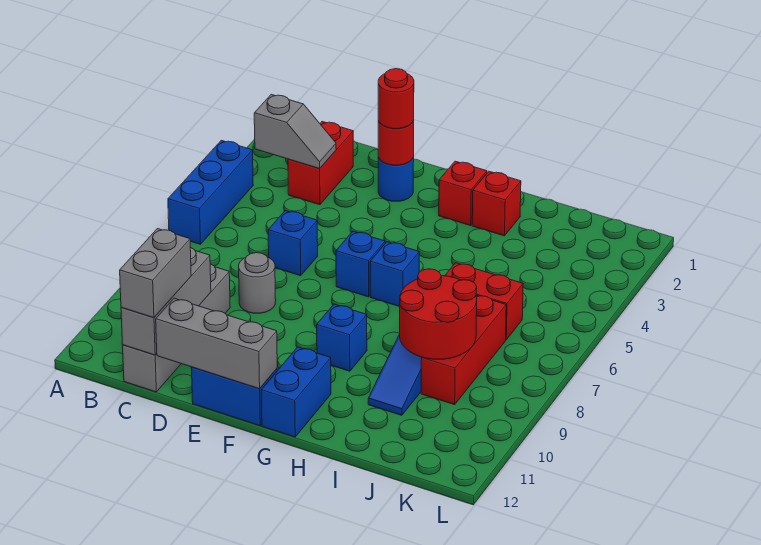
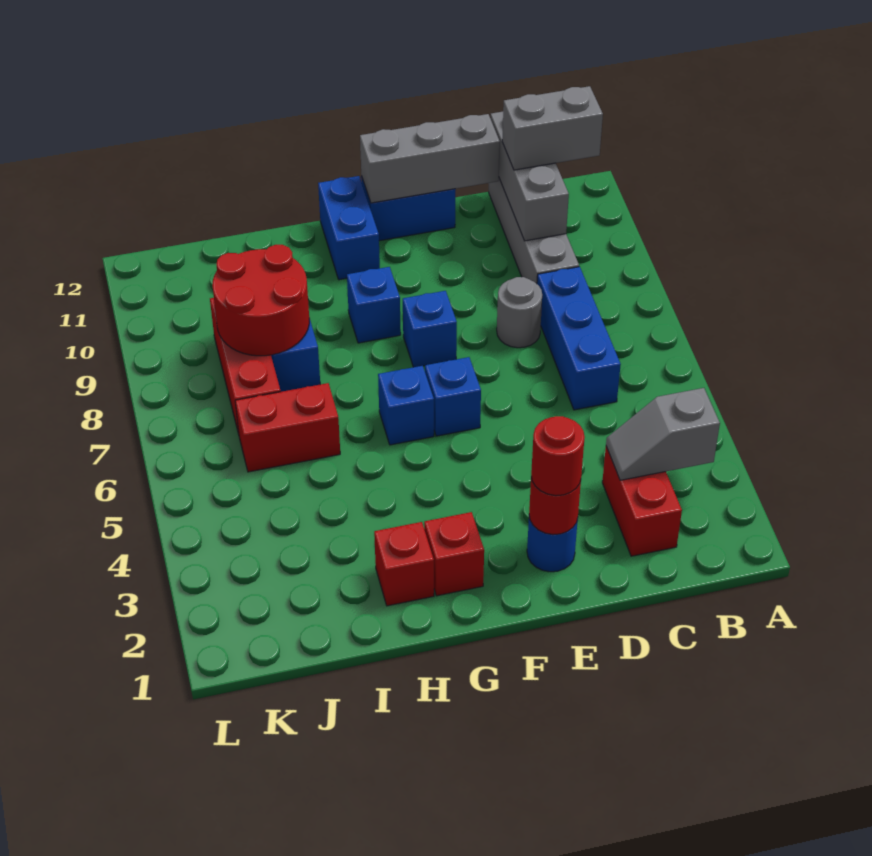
blue 1x3 brick [168,140,253,244] -> blue 1x3 brick moved to [537,267,621,410]
grey 1x2 brick [120,229,191,318] -> grey 1x2 brick turned to [502,86,603,170]
blue 1x1 brick [268,210,318,276] -> blue 1x1 brick moved to [403,291,457,367]

